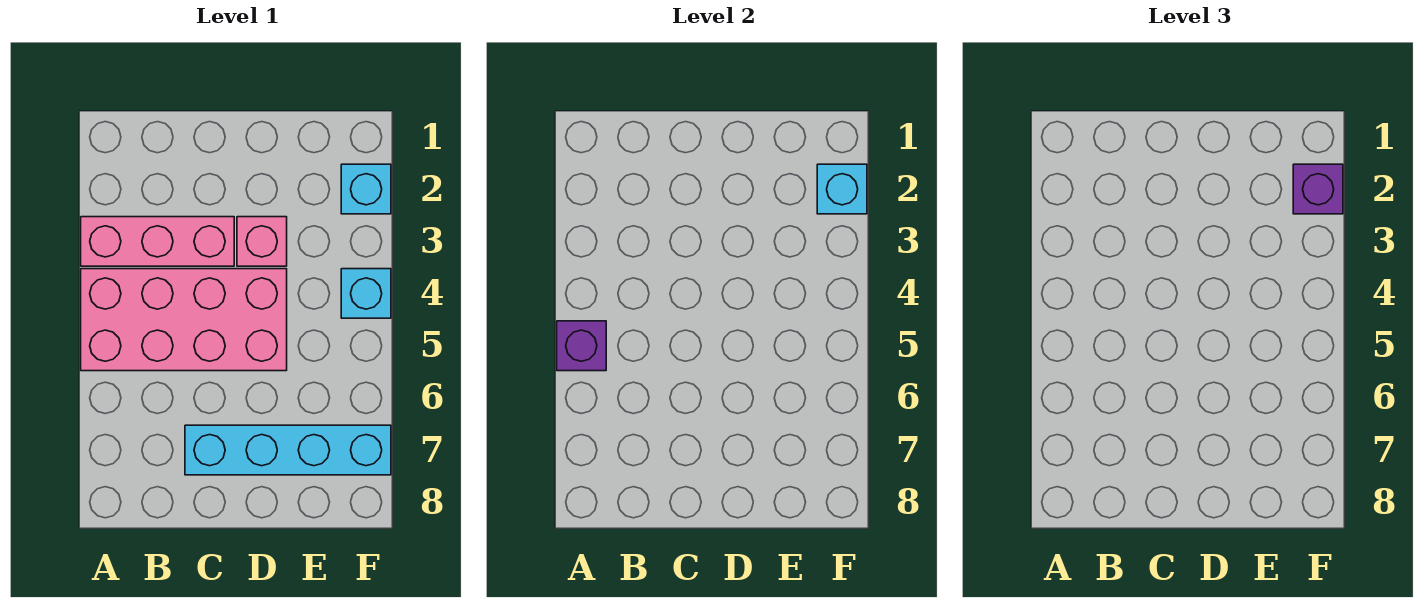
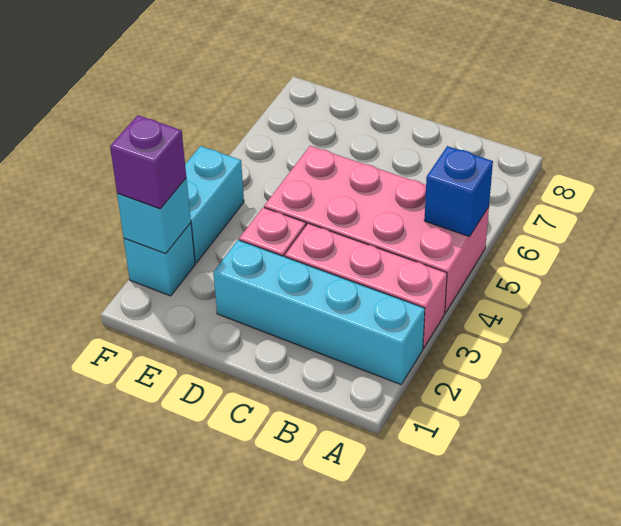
purple 1x1 brick [557,321,606,371] -> blue 1x1 brick [424,146,493,237]
cyan 1x4 brick [185,425,391,475] -> cyan 1x4 brick moved to [213,240,425,384]
cyan 1x1 brick [341,269,391,318] -> cyan 1x2 brick [185,146,244,263]

